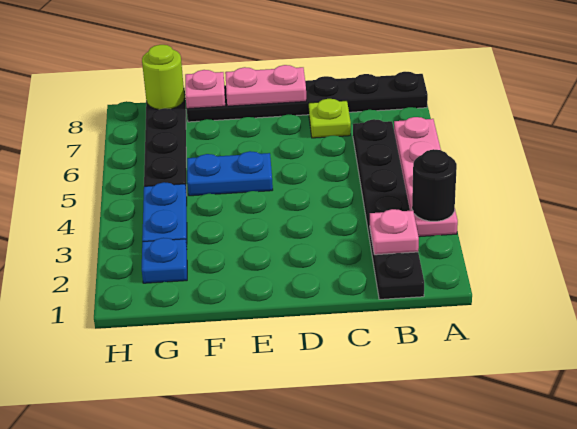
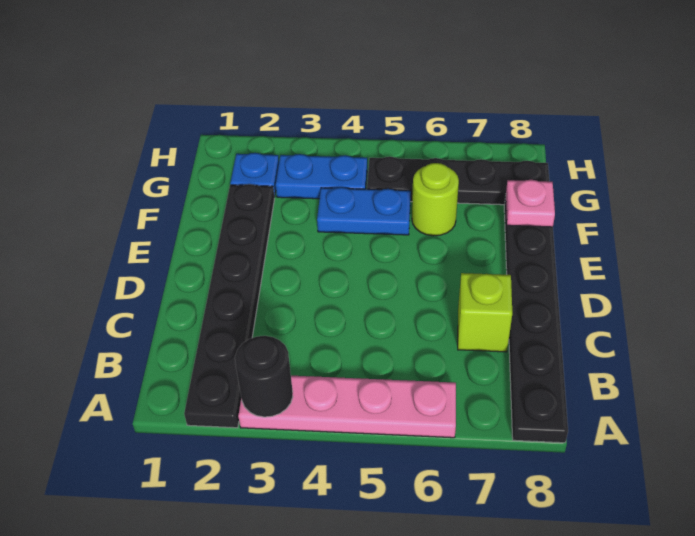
black 1x6 plate [353,119,424,299] -> black 1x6 plate turned to [184,184,274,428]
pink 1x1 plate [370,209,419,255] -> none
lime 1x1 plate [309,99,351,138] -> lime 1x1 brick [458,273,512,352]
pink 1x2 plate [225,65,306,106] -> none
blue 1x2 plate [187,151,273,196] -> blue 1x2 plate turned to [317,187,411,235]
lime 1x1 round brick [142,45,185,110] -> lime 1x1 round brick moved to [412,163,459,236]

